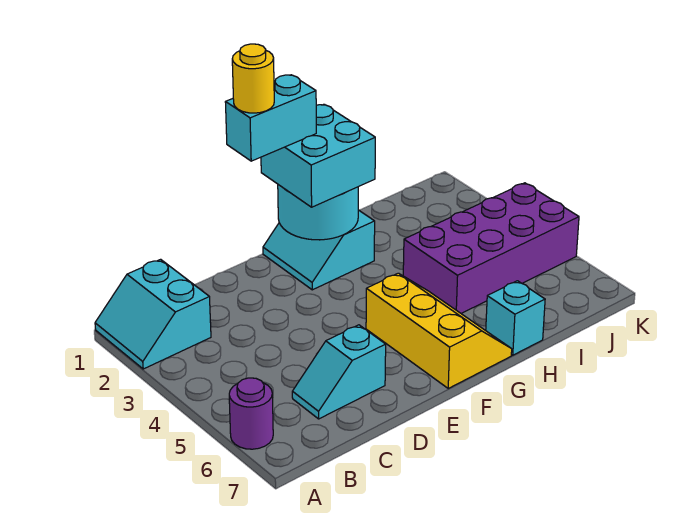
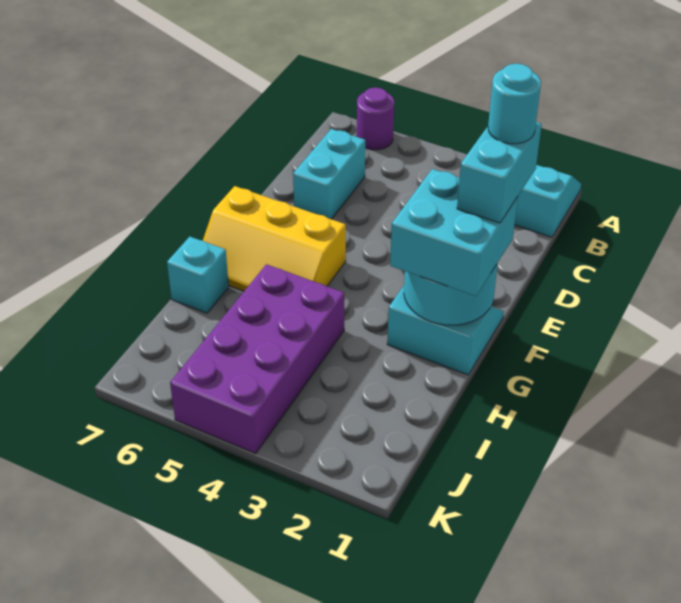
cyan 1x2 slope [292,325,386,419] -> cyan 1x2 brick [293,129,365,219]
yellow 1x1 round brick [232,44,274,113] -> cyan 1x1 round brick [488,64,541,144]

